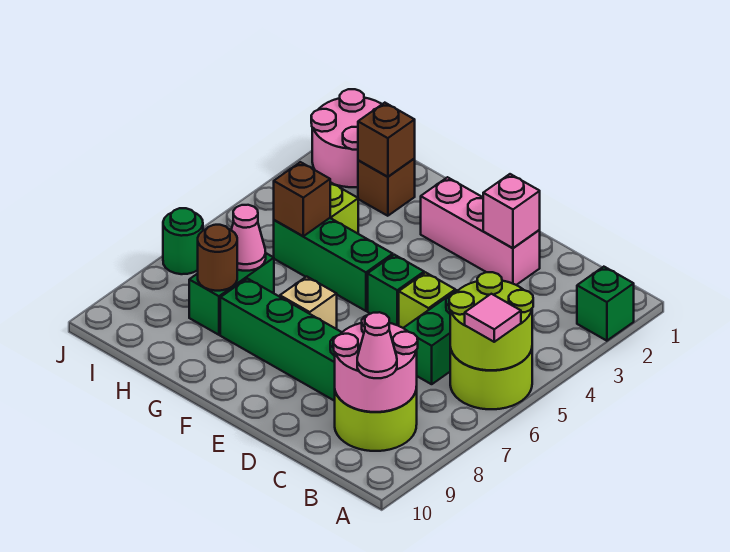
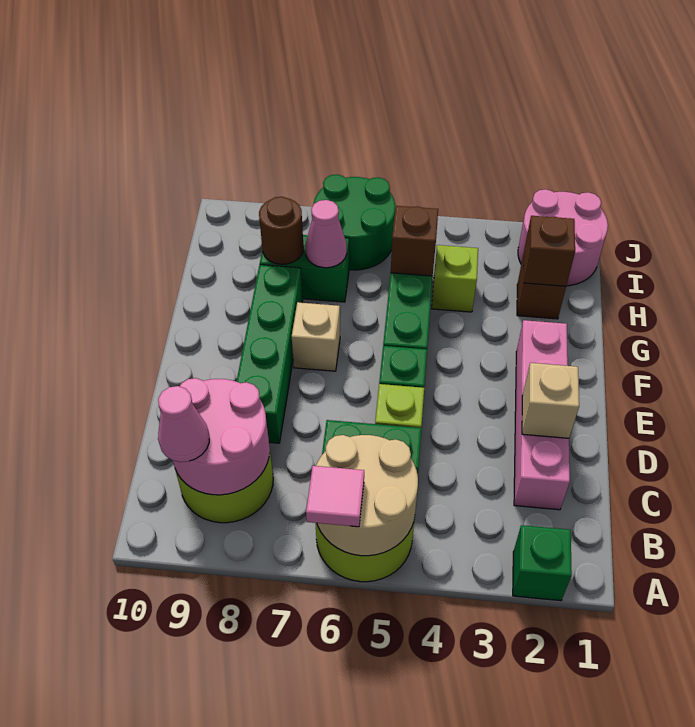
lime 2x2 round brick [449,272,533,370] -> tan 2x2 round brick [316,435,418,556]
pink 1x3 brick [421,177,540,285] -> pink 1x4 brick [514,320,570,510]
pink 1x1 brick [483,174,540,248] -> tan 1x1 brick [522,363,579,438]
green 1x1 round brick [163,208,203,274] -> green 2x2 round brick [314,175,395,270]

